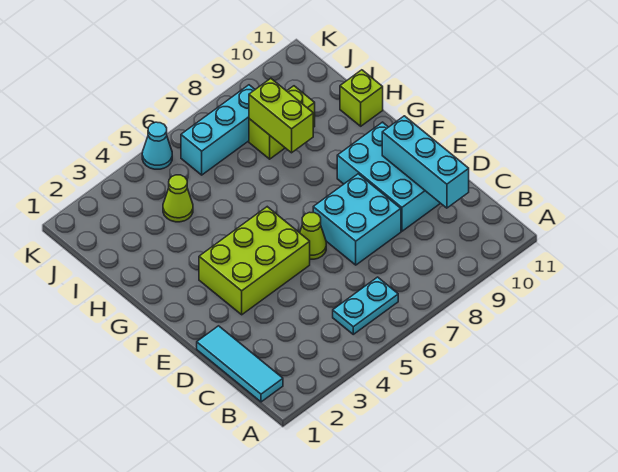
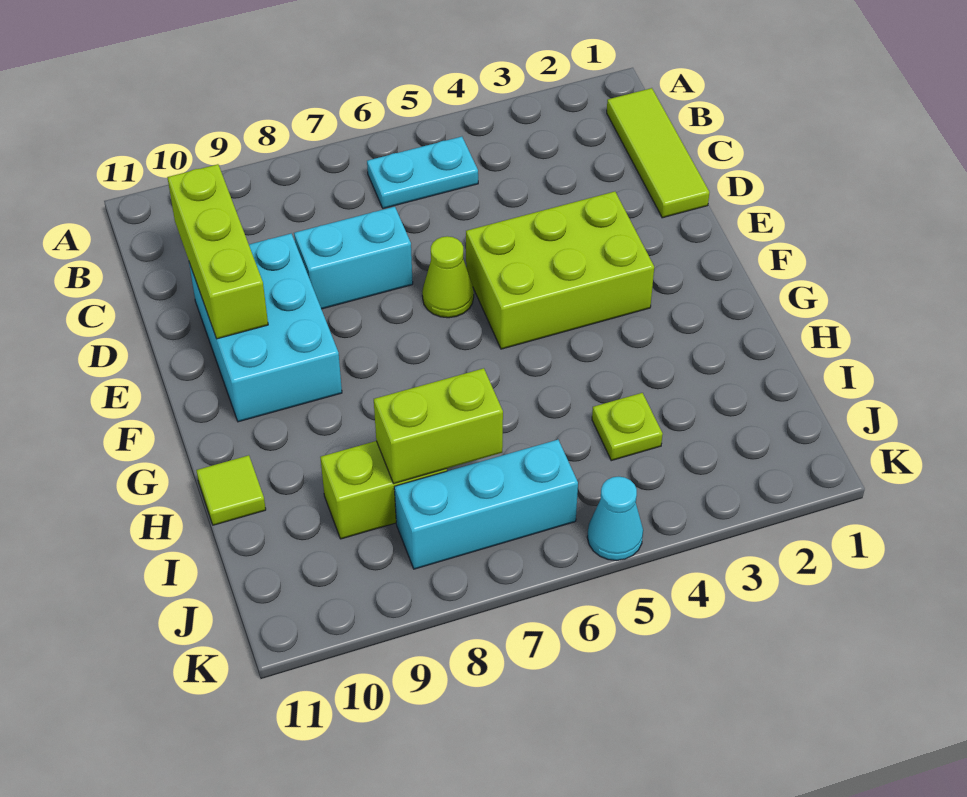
cyan 1x3 tile [197,326,283,402] -> lime 1x3 tile [607,88,710,218]
cyan 1x3 brick [382,116,469,208] -> lime 1x3 brick [167,164,268,339]
cyan 2x2 brick [313,174,401,265] -> cyan 1x2 brick [294,207,413,309]
lime 1x2 brick [249,78,313,153] -> lime 1x2 brick turned to [374,368,503,483]
lime 1x1 brick [340,70,383,126] -> lime 1x1 tile [196,455,266,525]
lime 1x1 cone [163,175,193,222] -> lime 1x1 plate [592,393,663,461]

